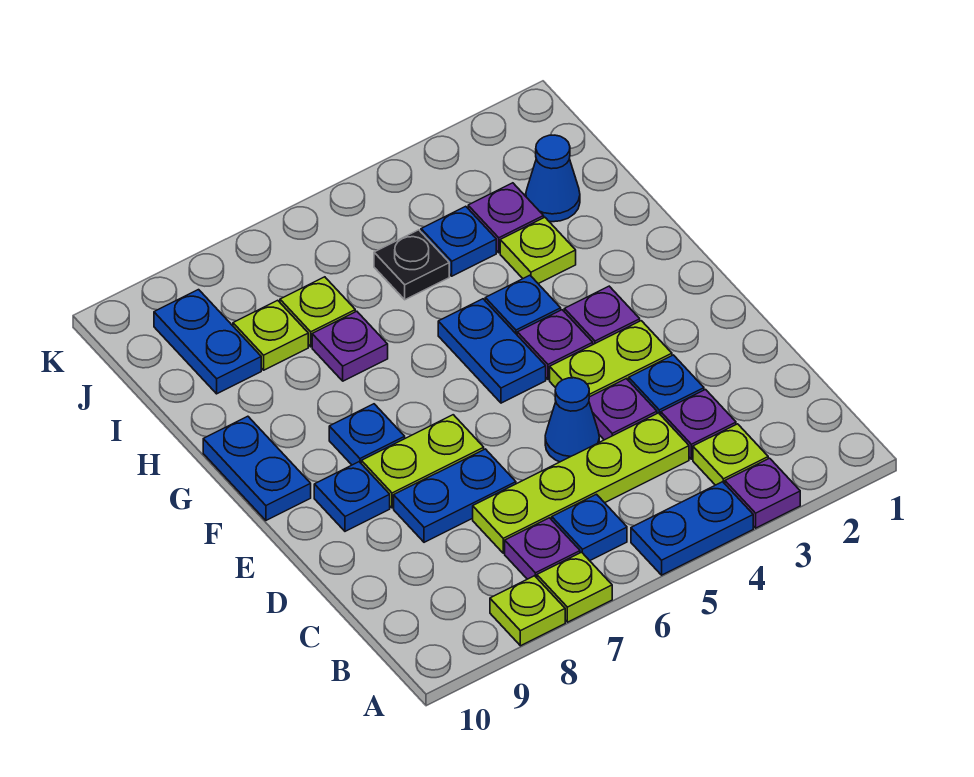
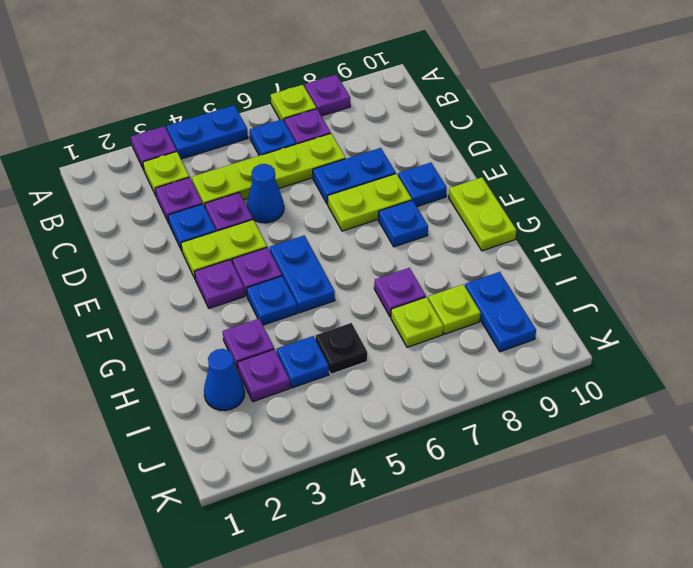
lime 1x1 plate [490,576,565,646] -> purple 1x1 plate [305,75,350,116]
blue 1x2 plate [203,416,311,520] -> lime 1x2 plate [449,177,516,251]
lime 1x1 plate [500,217,576,284] -> purple 1x1 plate [223,319,274,370]

